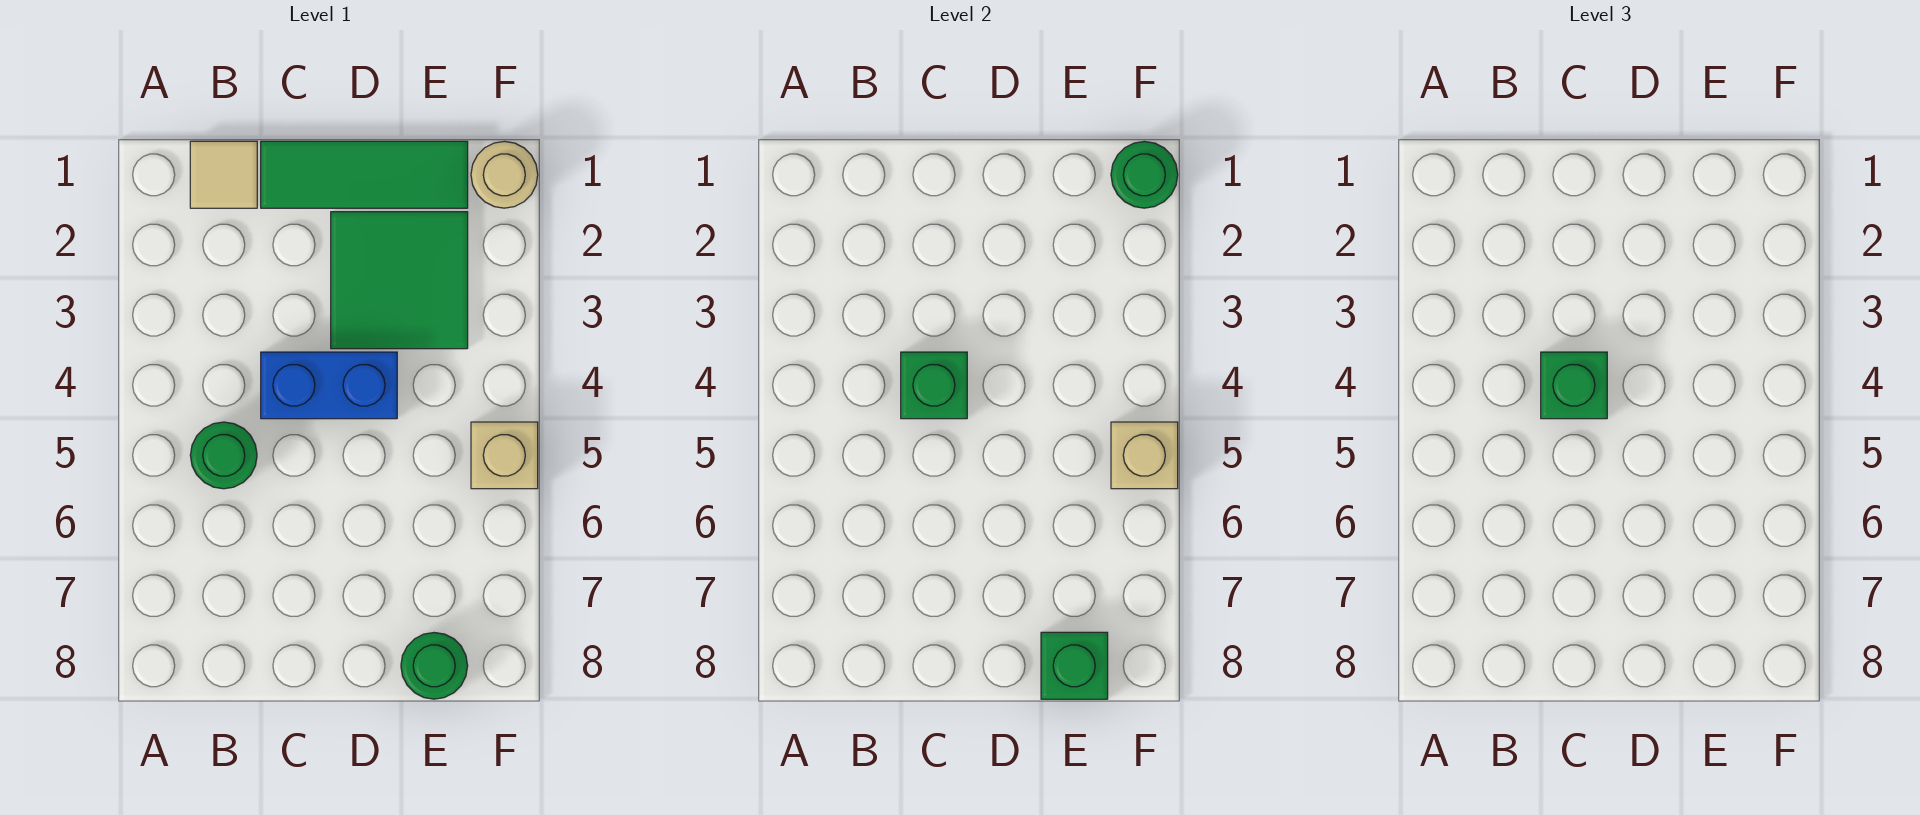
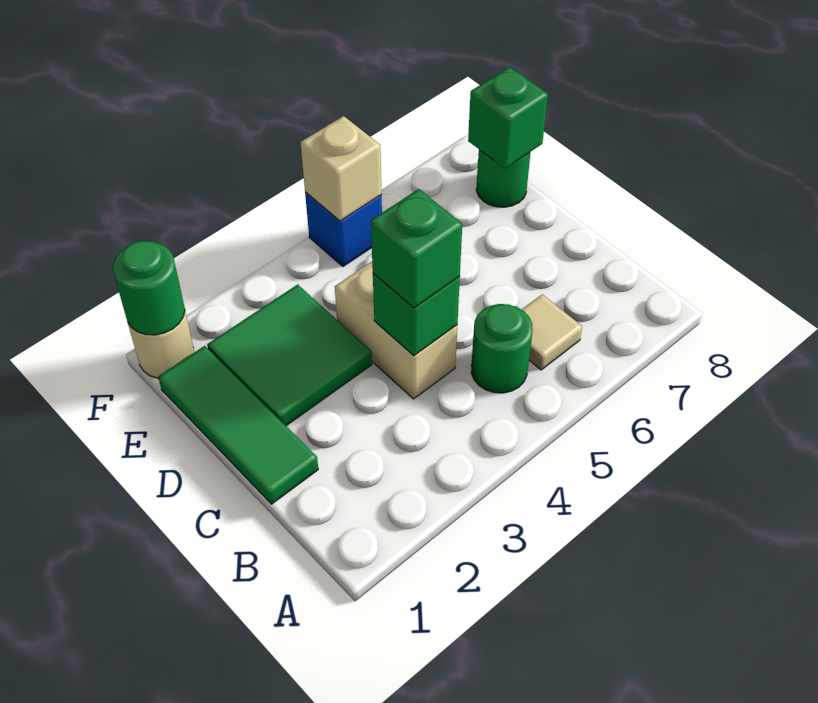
tan 1x1 tile [190,141,257,208] -> tan 1x1 tile moved to [522,294,582,370]
blue 1x2 brick [261,352,397,419] -> tan 1x2 brick [335,262,457,399]
tan 1x1 brick [471,422,538,489] -> blue 1x1 brick [305,192,382,267]

